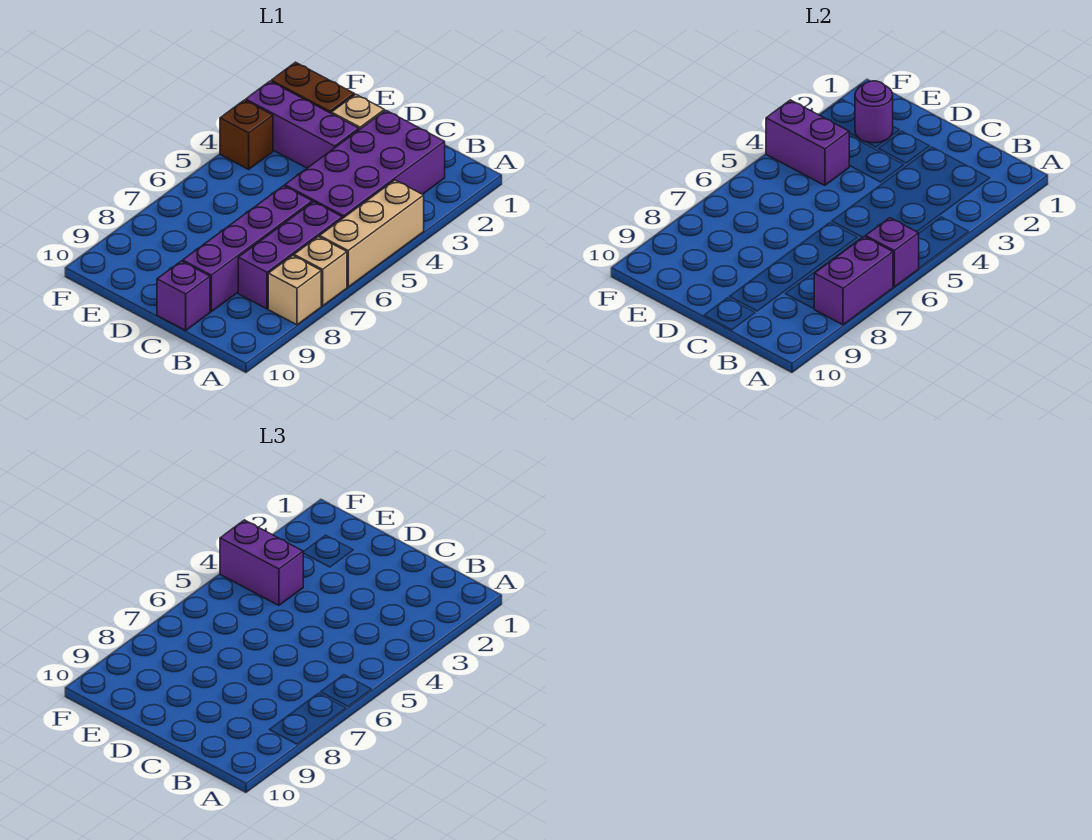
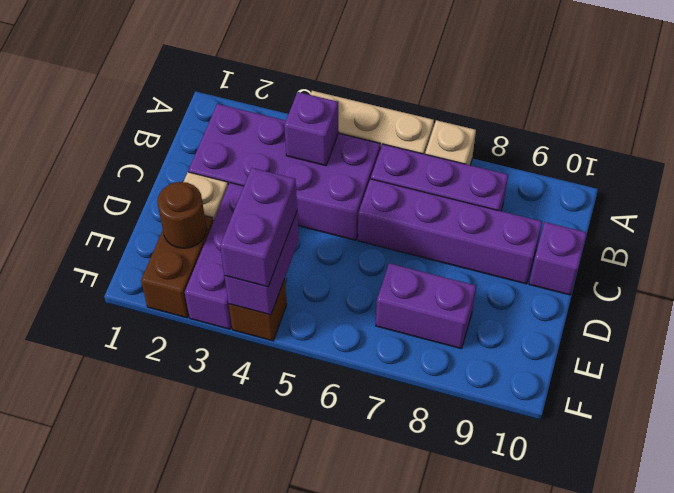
purple 1x1 brick [866,218,919,287] -> purple 1x1 brick moved to [284,92,339,166]
purple 1x2 brick [814,237,893,325] -> purple 1x2 brick moved to [376,263,476,349]
tan 1x1 brick [268,255,321,325] -> none
purple 1x1 round brick [855,81,893,143] -> brown 1x1 round brick [157,182,207,248]

